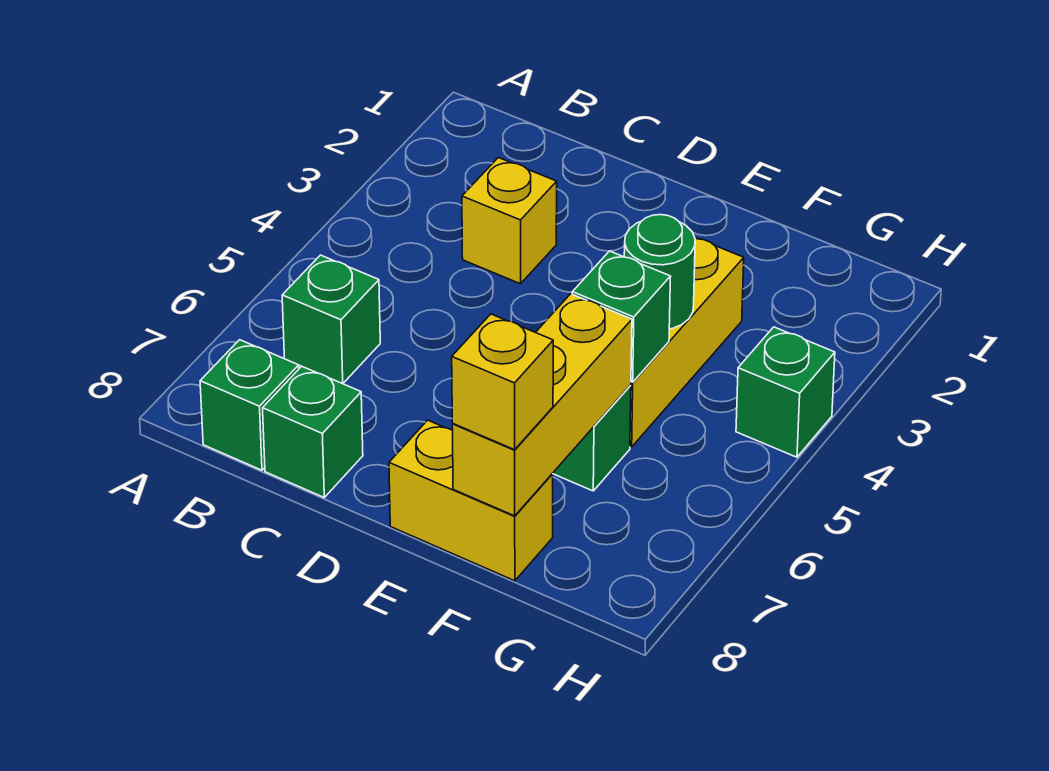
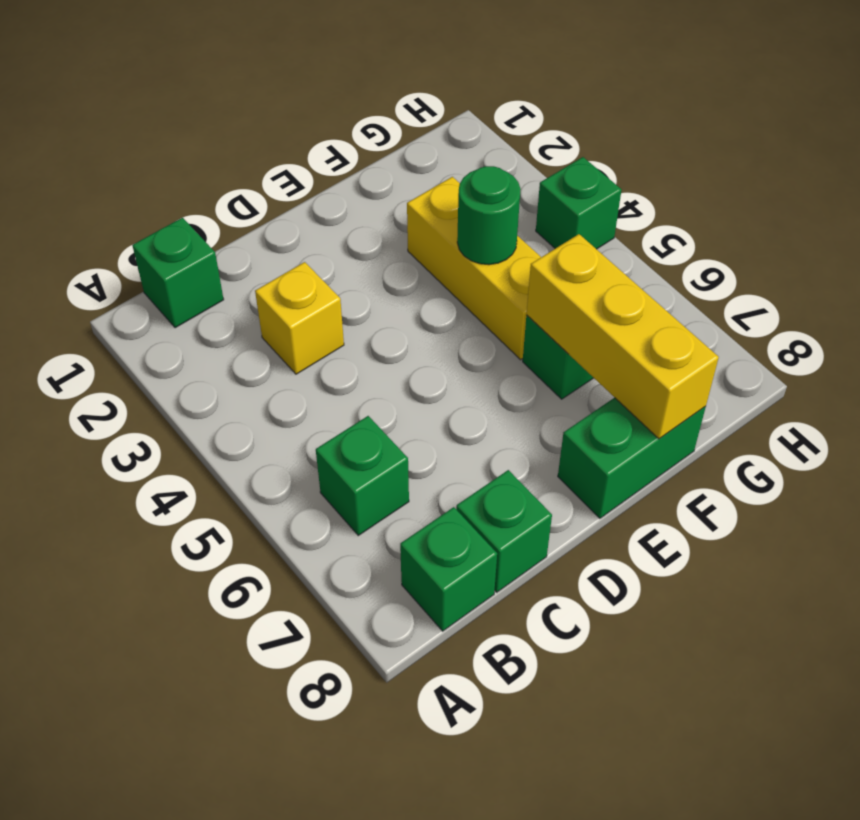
yellow 1x2 brick [389,420,553,581] -> green 1x2 brick [558,398,706,518]
green 1x1 brick [572,251,671,382] -> green 1x1 brick moved to [132,218,224,328]
yellow 1x1 brick [452,314,553,450] -> none

